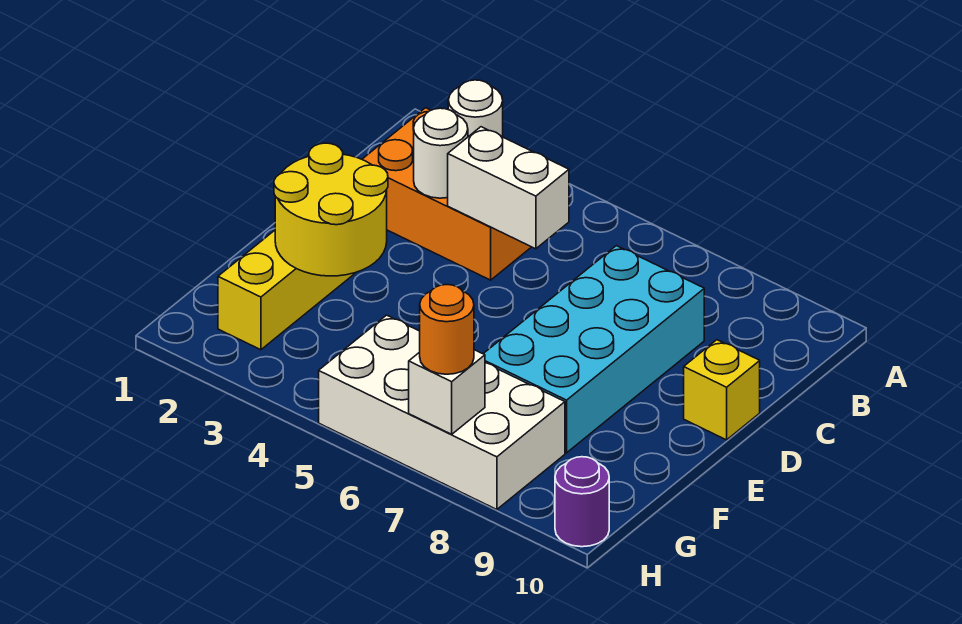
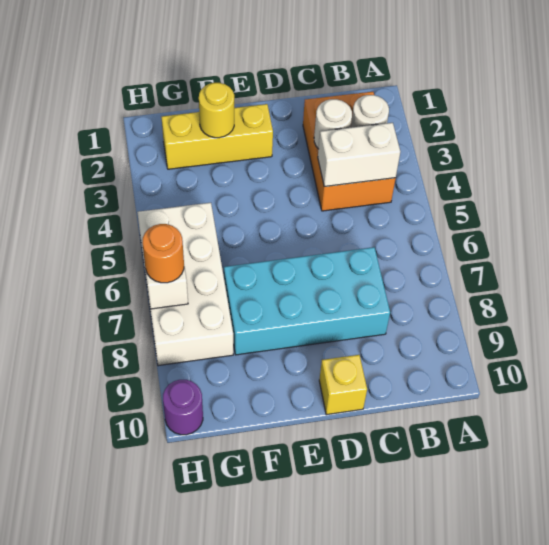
white 1x2 brick [448,127,569,249] -> white 1x2 brick turned to [318,123,400,187]
yellow 2x2 round brick [274,143,388,276] -> yellow 1x1 round brick [199,83,234,138]

